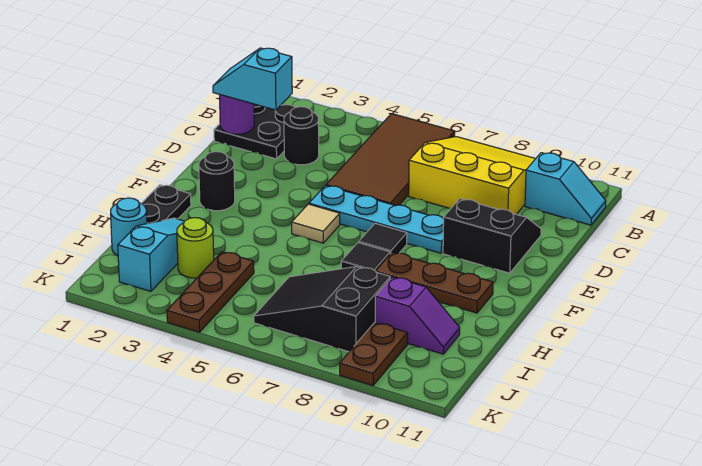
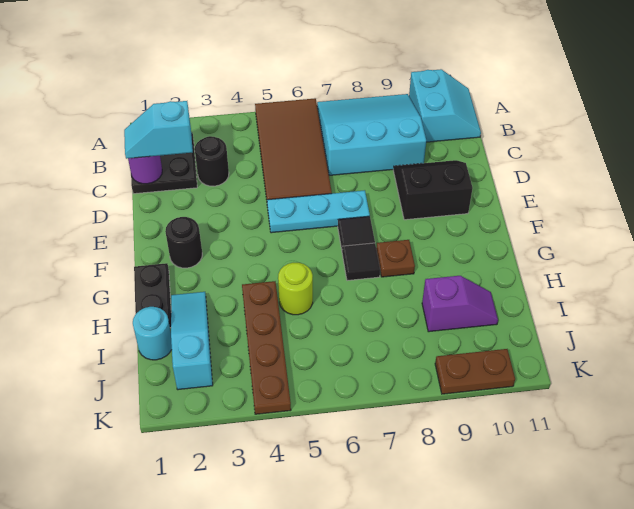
yellow 3x3 slope [409,137,535,214] -> cyan 3x3 slope [317,94,426,175]
cyan 1x2 slope [525,153,606,225] -> cyan 2x2 slope [409,69,481,142]
cyan 1x4 plate [309,186,444,253] -> cyan 1x3 plate [267,190,370,233]
tan 1x1 tile [292,204,340,243] -> none
brown 1x3 plate [376,253,493,313] -> brown 1x1 plate [376,240,415,277]
lime 1x1 round brick [177,218,214,278] -> lime 1x1 round brick moved to [278,263,313,315]
brown 1x3 plate [167,252,254,332] -> brown 1x4 plate [242,281,291,414]
black 2x3 slope [254,267,390,352] -> none
brown 1x2 plate [340,323,408,386] -> brown 1x2 plate turned to [435,349,515,394]

